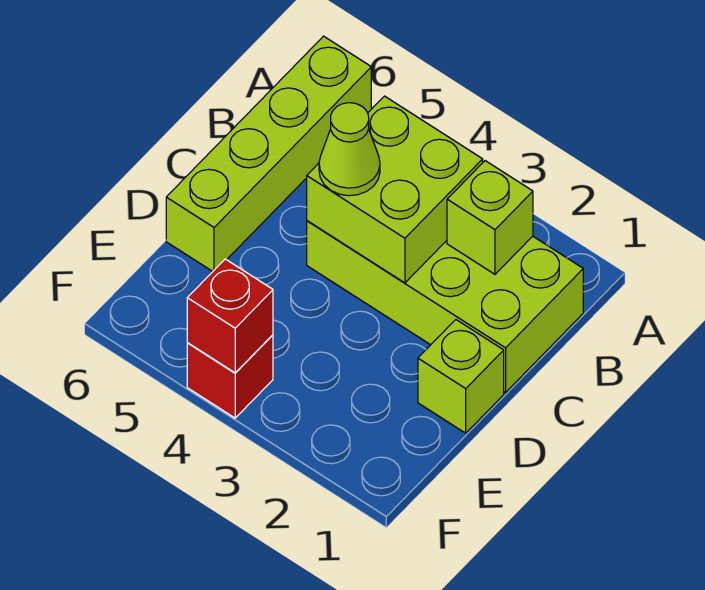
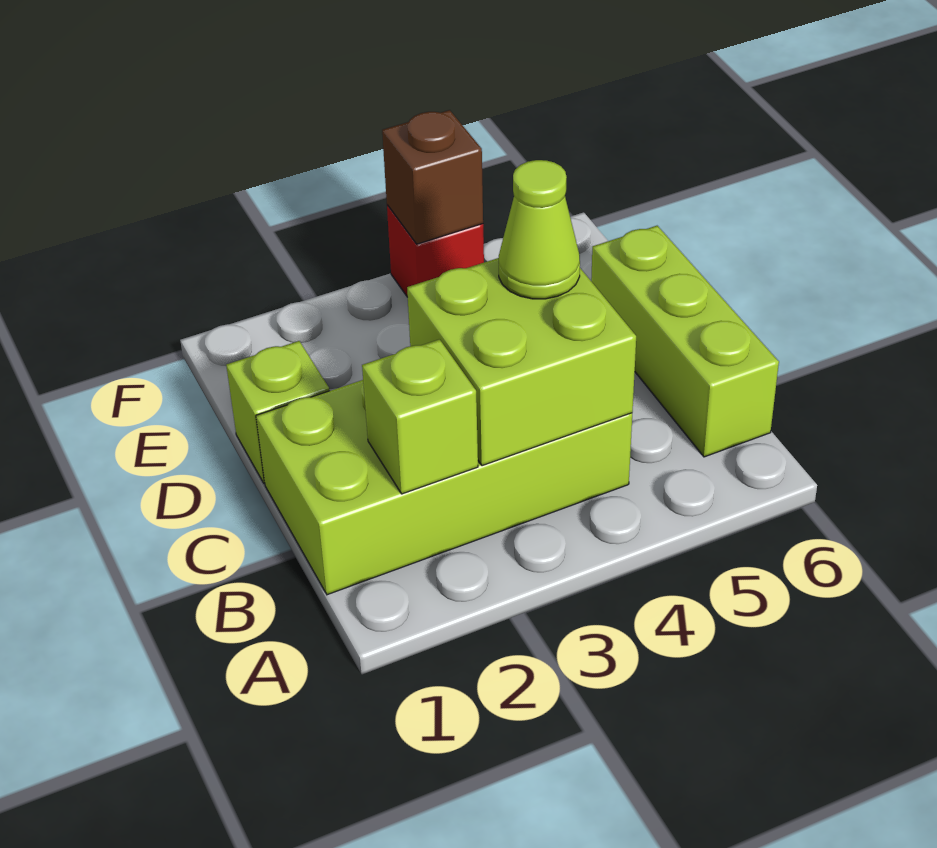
lime 1x4 brick [166,36,371,271] -> lime 1x3 brick [591,226,779,457]
red 1x1 brick [187,259,273,373] -> brown 1x1 brick [382,110,483,244]

